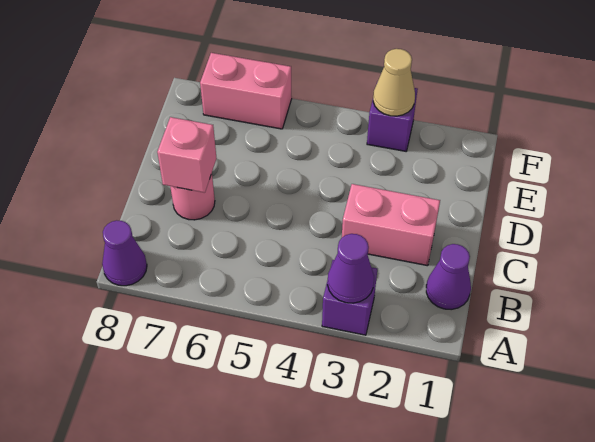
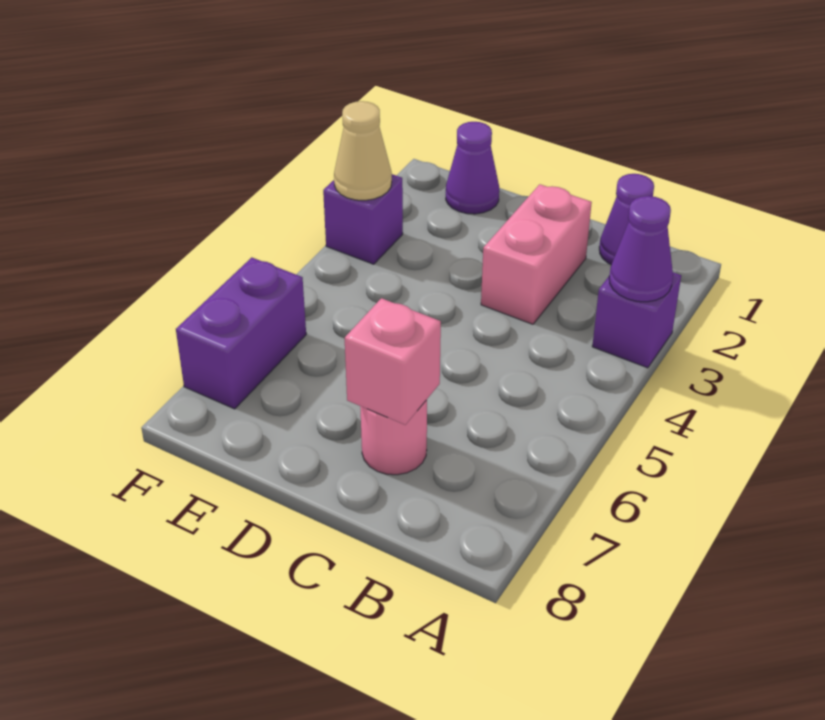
purple 1x1 cone [102,220,147,286] -> purple 1x1 cone moved to [446,122,499,214]
pink 1x2 brick [200,53,292,129] -> purple 1x2 brick [176,257,306,409]

